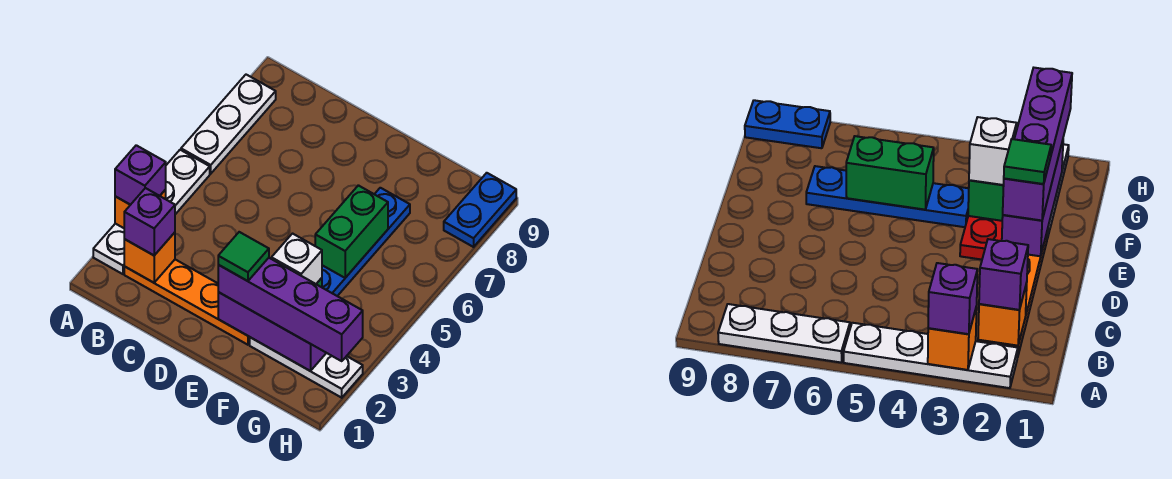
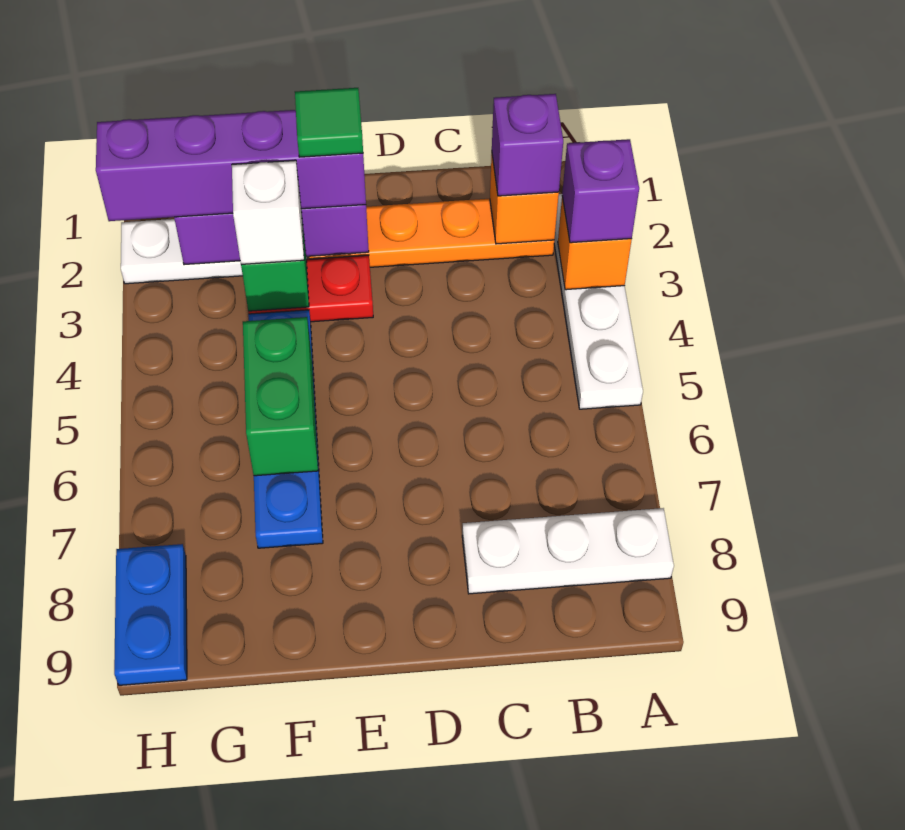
white 1x3 plate [181,75,276,174] -> white 1x3 plate turned to [462,508,674,594]

